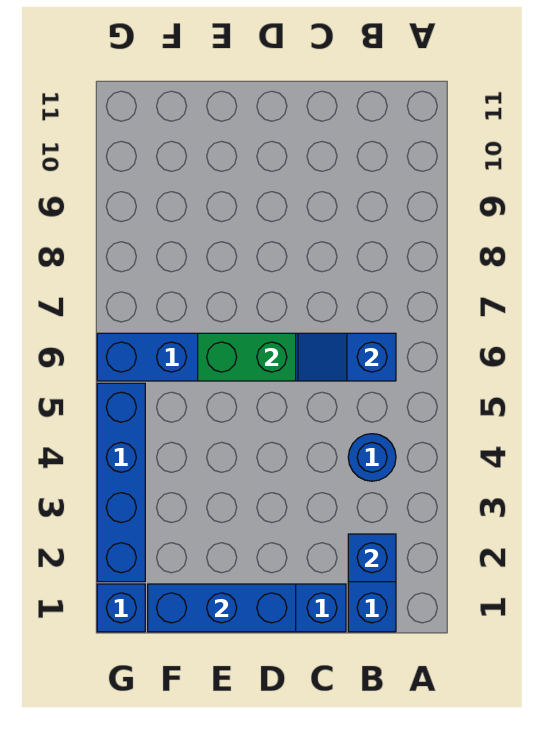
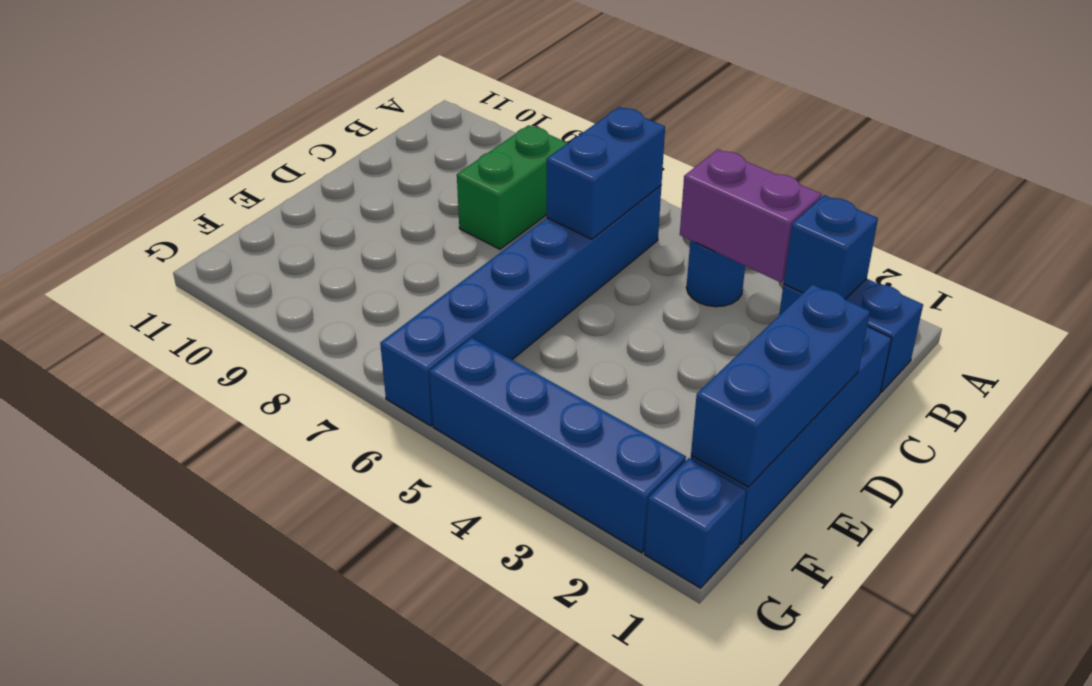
none -> purple 1x2 brick [680,149,822,282]
blue 1x2 slope [298,333,396,381] -> blue 1x2 brick [547,107,665,239]
green 1x2 brick [198,333,296,381] -> green 1x2 brick moved to [457,125,568,249]

